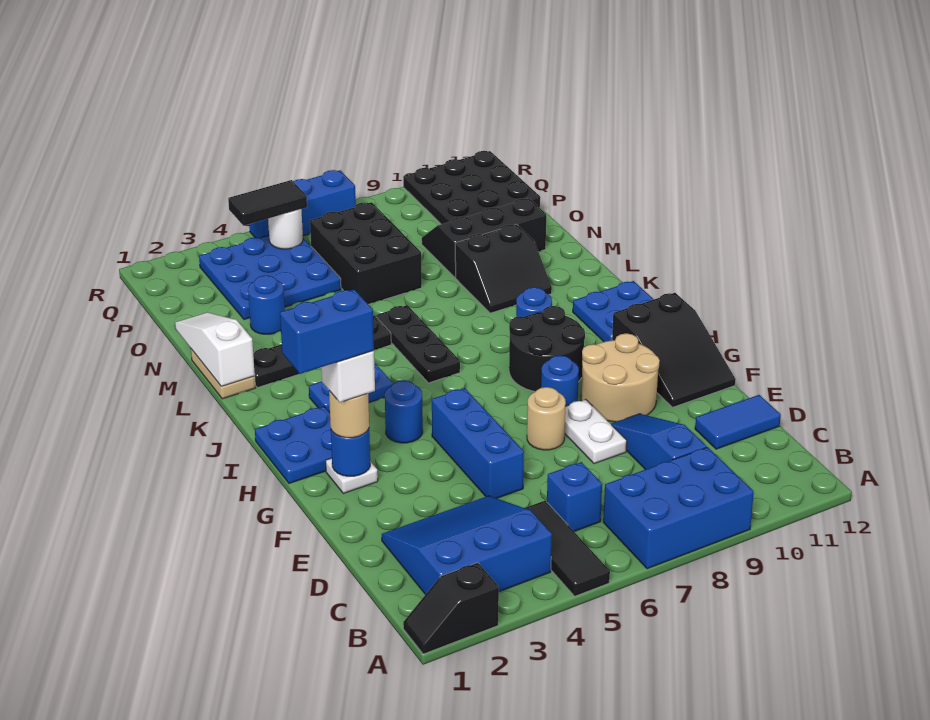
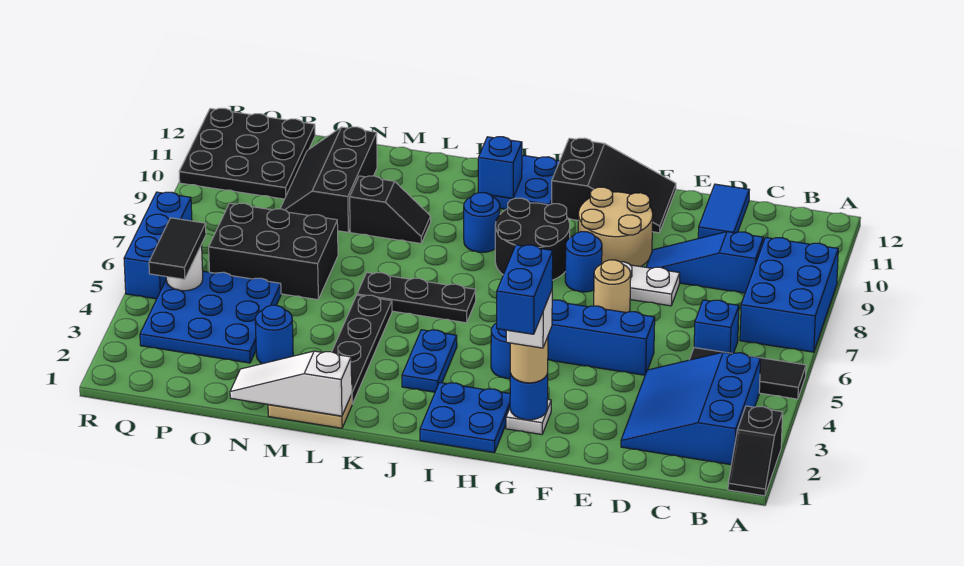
none -> blue 1x1 brick [478,137,522,199]
black 2x2 slope [455,224,552,313] -> black 1x2 slope [350,176,431,243]

